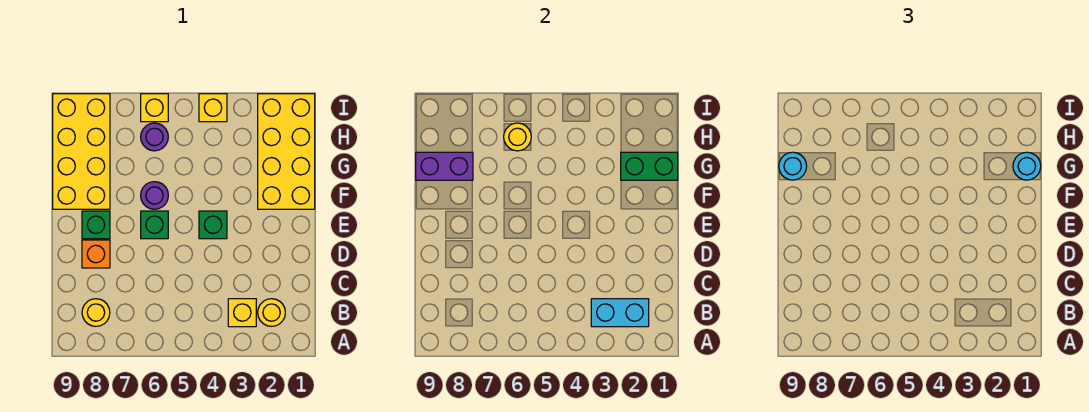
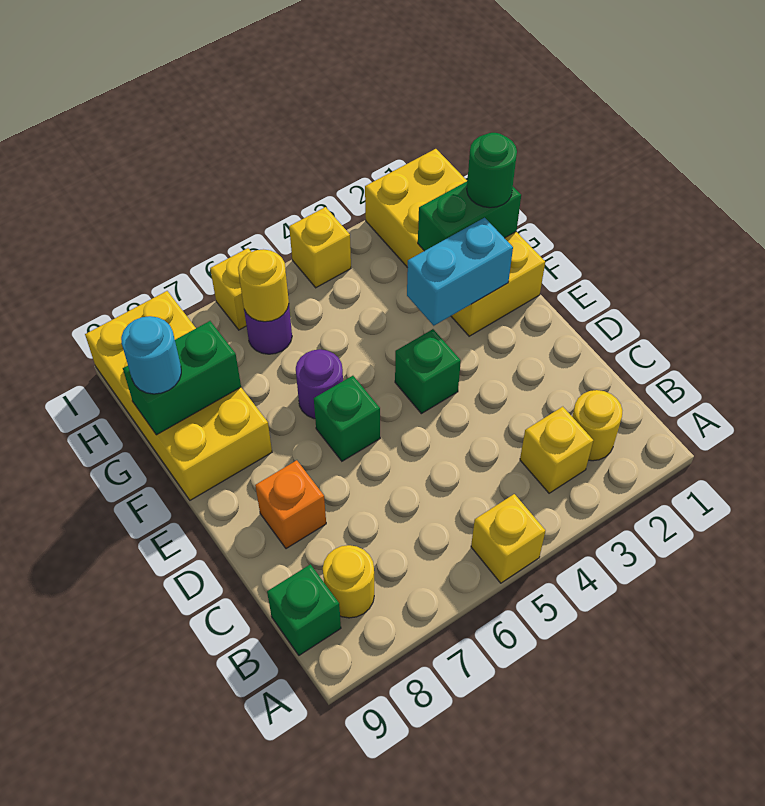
none -> yellow 1x1 brick [471,494,545,583]
cyan 1x2 brick [591,299,649,327] -> cyan 1x2 brick moved to [407,218,513,326]
green 1x1 brick [82,211,110,239] -> green 1x1 brick moved to [267,564,341,655]
cyan 1x1 round brick [1013,152,1041,180] -> green 1x1 round brick [467,133,517,208]
purple 1x2 brick [416,152,473,180] -> green 1x2 brick [123,321,241,435]

